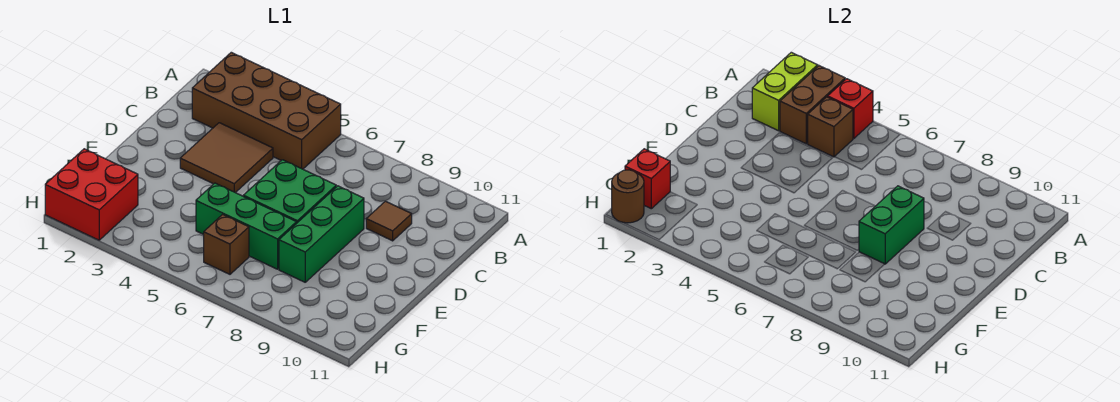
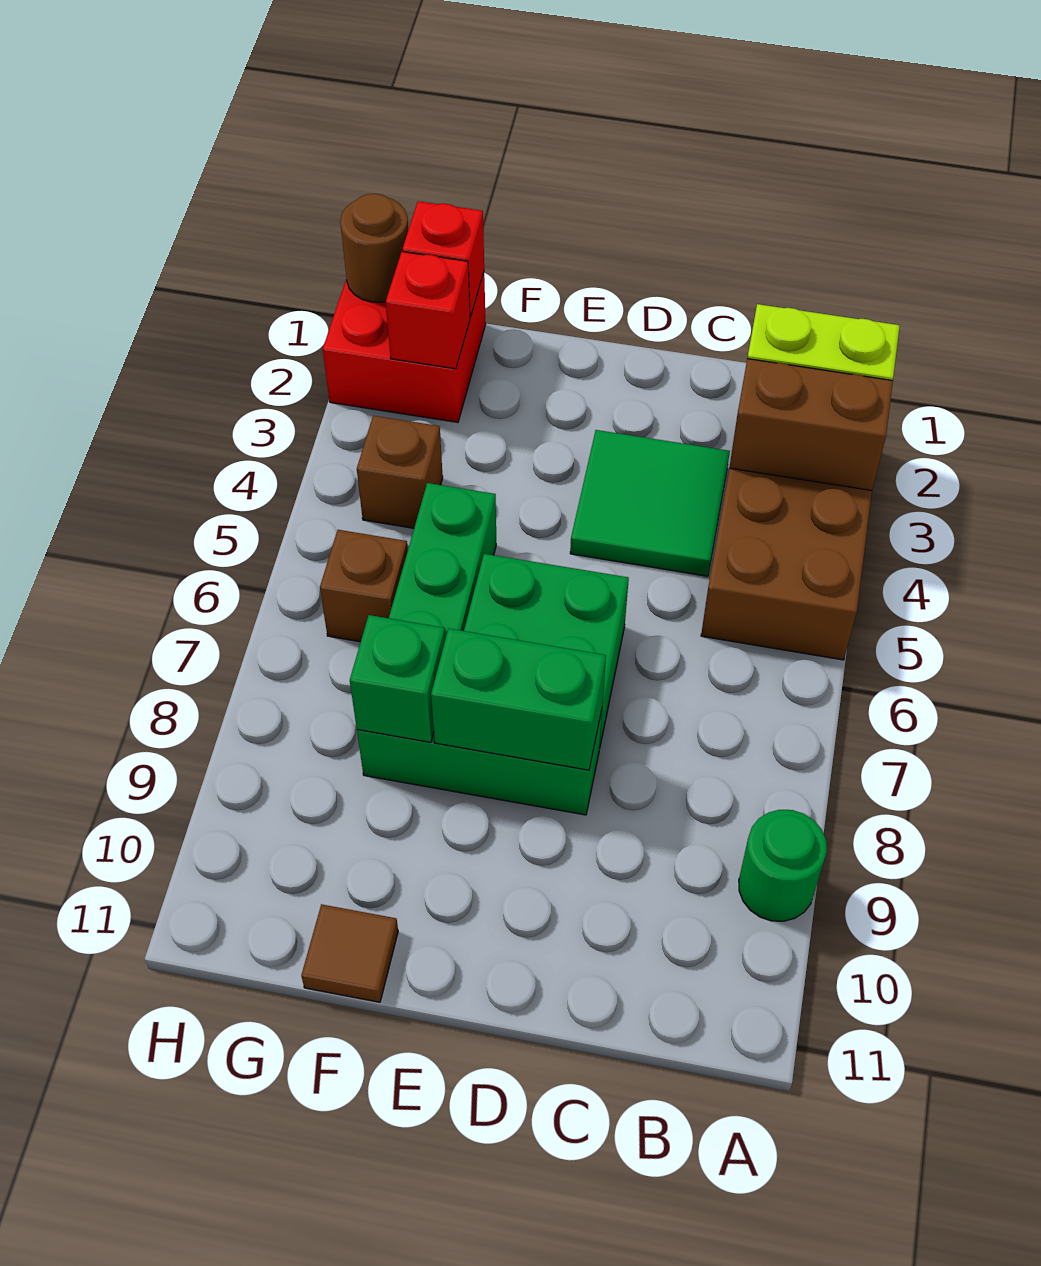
red 1x1 brick [828,79,873,138] -> red 1x1 brick moved to [386,252,470,369]
none -> green 1x1 round brick [739,810,827,921]
brown 1x1 brick [808,97,853,157] -> brown 1x1 brick moved to [357,416,443,528]
brown 2x2 tile [180,123,273,193] -> green 2x2 tile [570,430,730,576]
brown 1x1 tile [366,201,412,241] -> brown 1x1 tile moved to [301,904,398,1002]
none -> green 1x1 brick [350,615,445,742]

